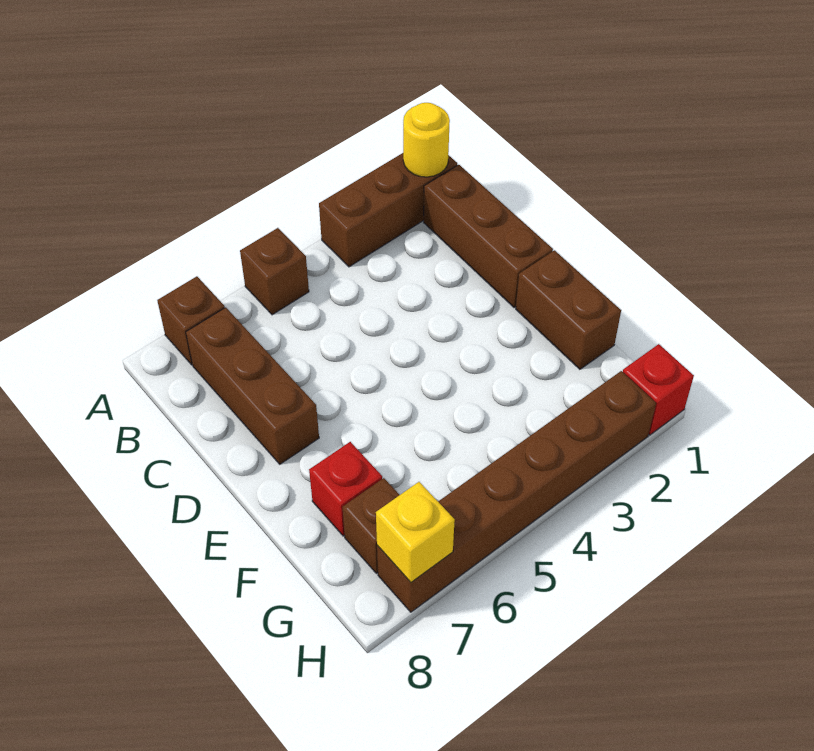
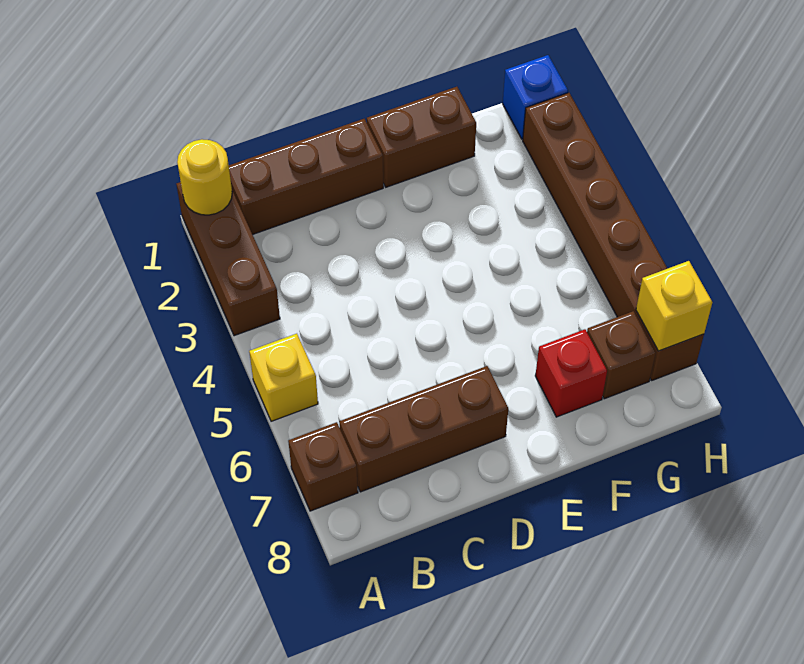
brown 1x1 brick [240,228,309,315] -> yellow 1x1 brick [249,334,318,421]
red 1x1 brick [623,344,694,435] -> blue 1x1 brick [503,55,568,139]

